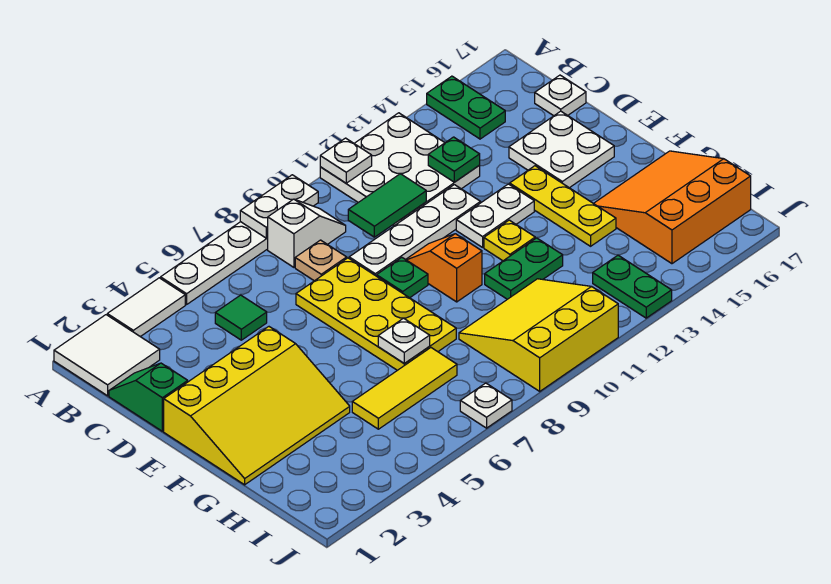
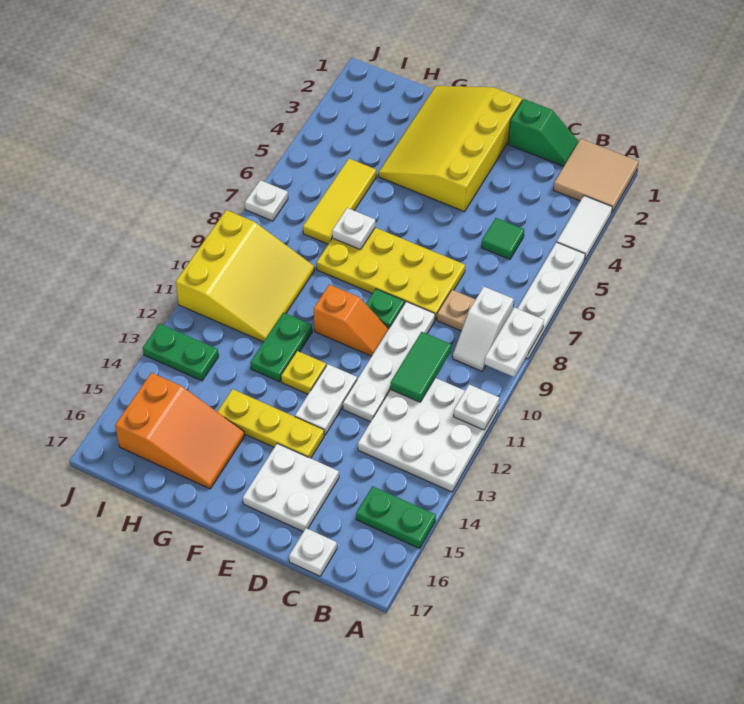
white 2x2 tile [54,315,160,396] -> tan 2x2 tile [554,139,639,213]
green 1x1 plate [428,137,480,182] -> none
orange 3x3 slope [594,151,751,264] -> orange 2x3 slope [115,373,245,489]

